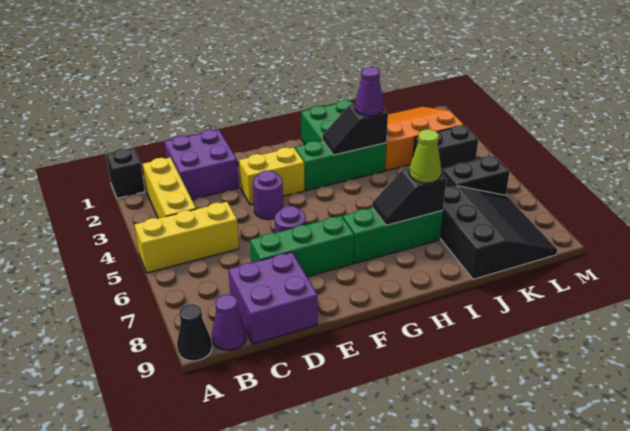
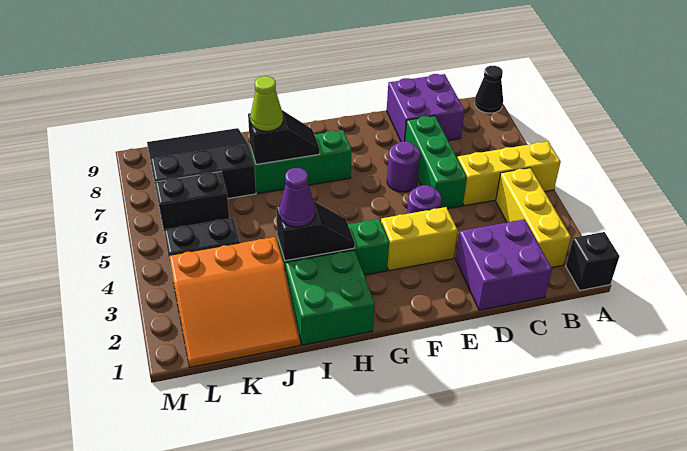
purple 1x1 cone [212,294,246,351] -> none
green 1x3 brick [250,216,354,277] -> green 1x3 brick turned to [405,116,467,209]
black 3x3 slope [440,186,557,279] -> black 3x3 slope turned to [147,128,256,204]

